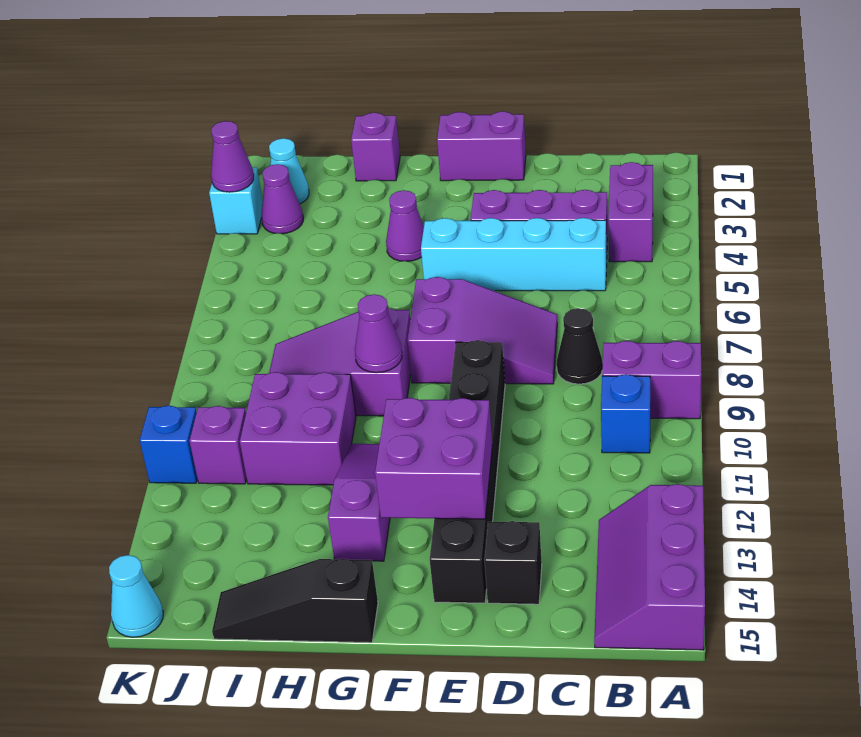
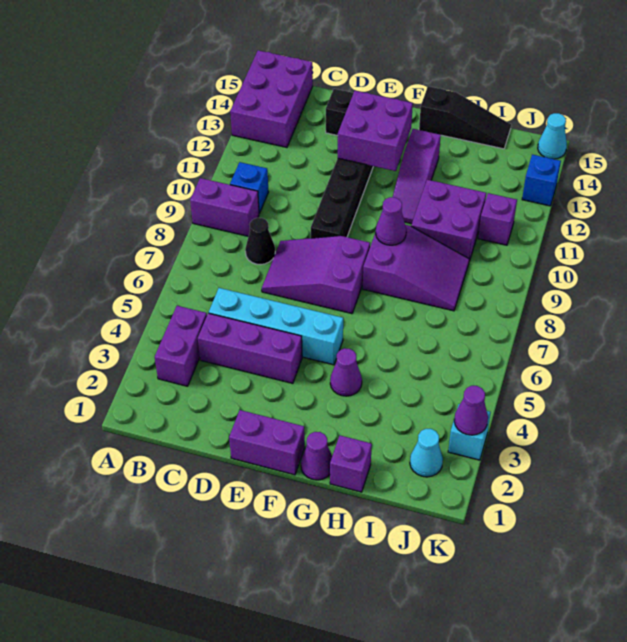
purple 2x3 slope [594,484,705,650] -> purple 2x3 brick [230,50,313,147]
purple 1x1 cone [262,164,303,234] -> purple 1x1 cone moved to [301,432,332,480]
blue 1x1 brick [140,406,197,483] -> blue 1x1 brick moved to [522,155,561,206]

